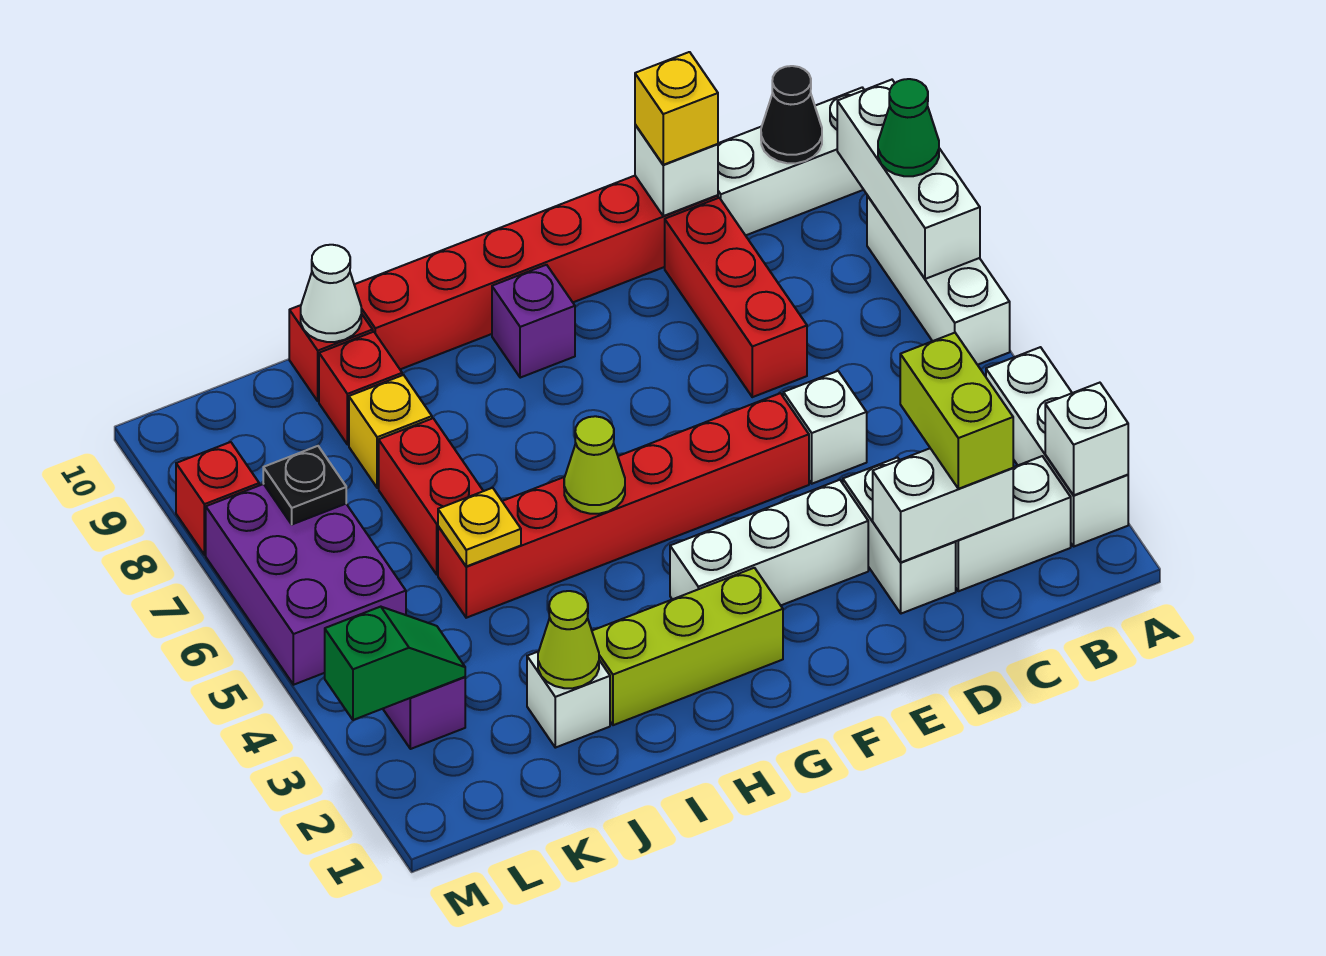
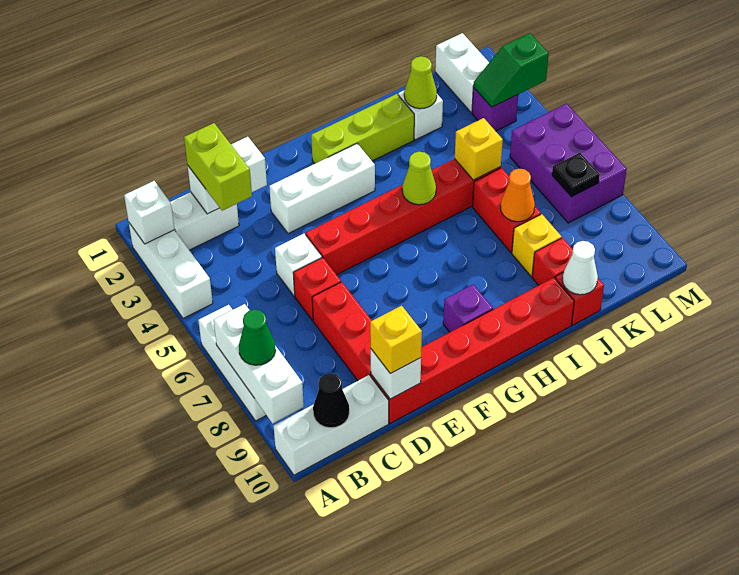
white 1x2 brick [843,458,956,614] -> white 1x2 brick moved to [435,33,489,113]
yellow 1x1 plate [438,488,521,566] -> yellow 1x1 brick [455,118,503,180]
none -> orange 1x1 cone [501,168,535,222]
red 1x1 brick [176,442,259,555] -> red 1x1 brick moved to [293,258,341,320]

